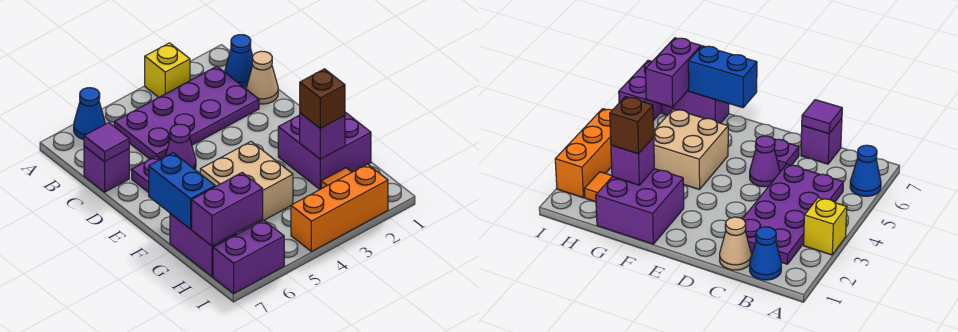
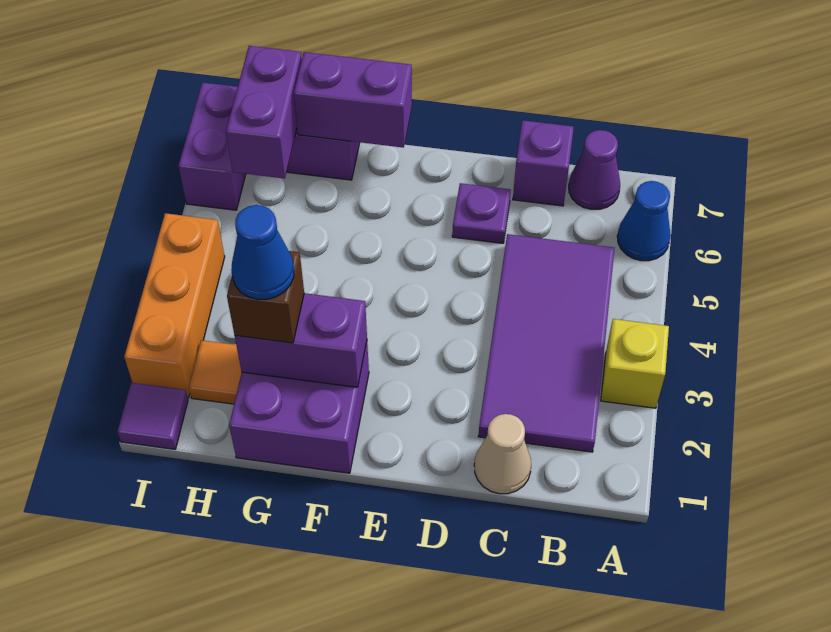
blue 1x1 cone [225,35,253,87] -> blue 1x1 cone moved to [231,205,294,299]
purple 2x4 plate [114,66,259,159] -> purple 2x4 tile [478,234,615,452]
purple 1x1 tile [84,123,129,162] -> purple 1x1 tile moved to [117,383,188,449]
purple 1x1 cone [165,124,196,169] -> purple 1x1 cone moved to [569,130,620,209]
tan 2x2 brick [200,142,293,231] -> none
blue 1x2 brick [149,153,215,229] -> purple 1x2 brick [294,52,412,148]
purple 1x1 brick [300,113,345,159] -> purple 1x2 brick [235,293,367,387]

